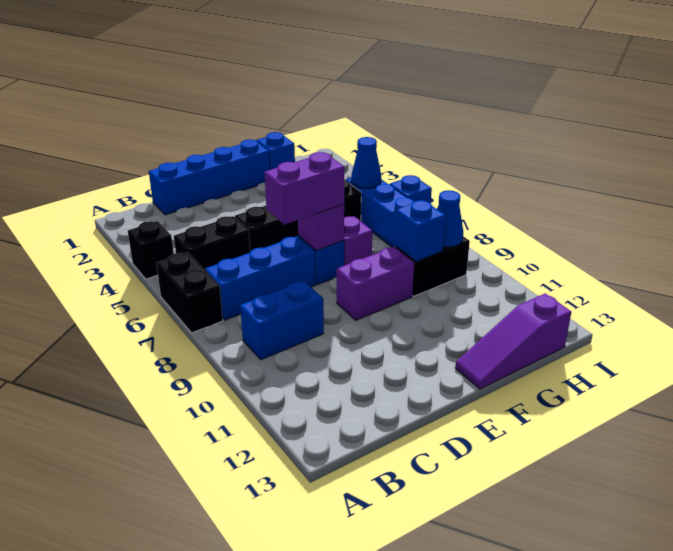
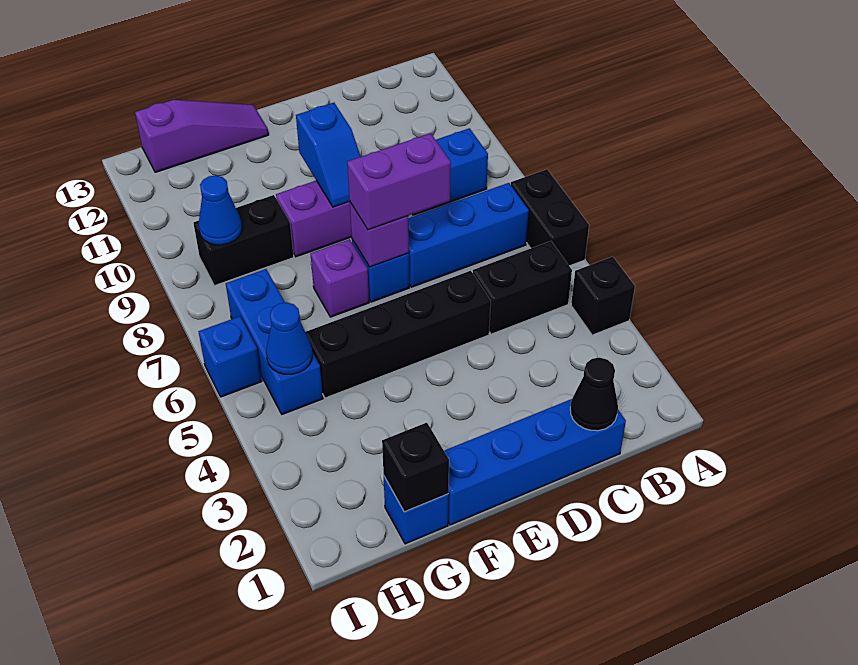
none -> black 1x1 cone [570,358,618,431]
none -> black 1x1 brick [382,423,449,512]
blue 1x2 slope [375,200,445,262] -> blue 1x2 slope moved to [296,103,361,207]

